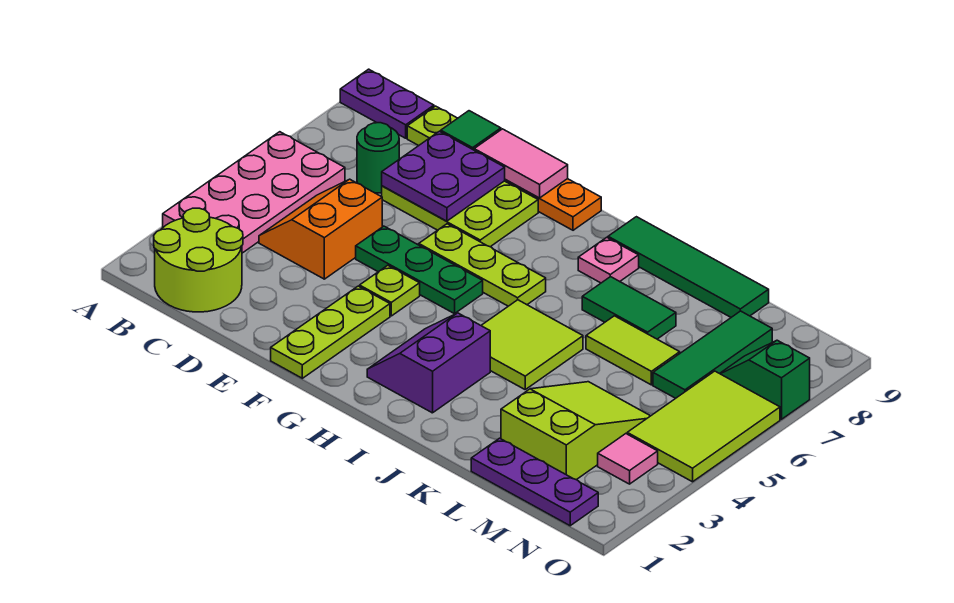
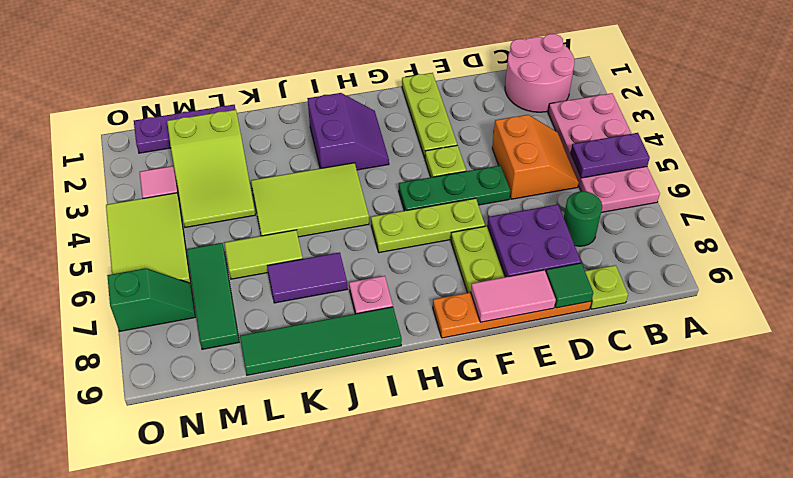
purple 1x2 plate [340,69,434,138] -> purple 1x2 plate moved to [571,133,650,178]
lime 2x2 round brick [154,208,243,312] -> pink 2x2 round brick [505,34,575,112]
lime 2x2 tile [481,300,583,389] -> lime 2x3 tile [251,163,369,237]
green 1x2 tile [582,277,676,339] -> purple 1x2 tile [267,253,347,303]

